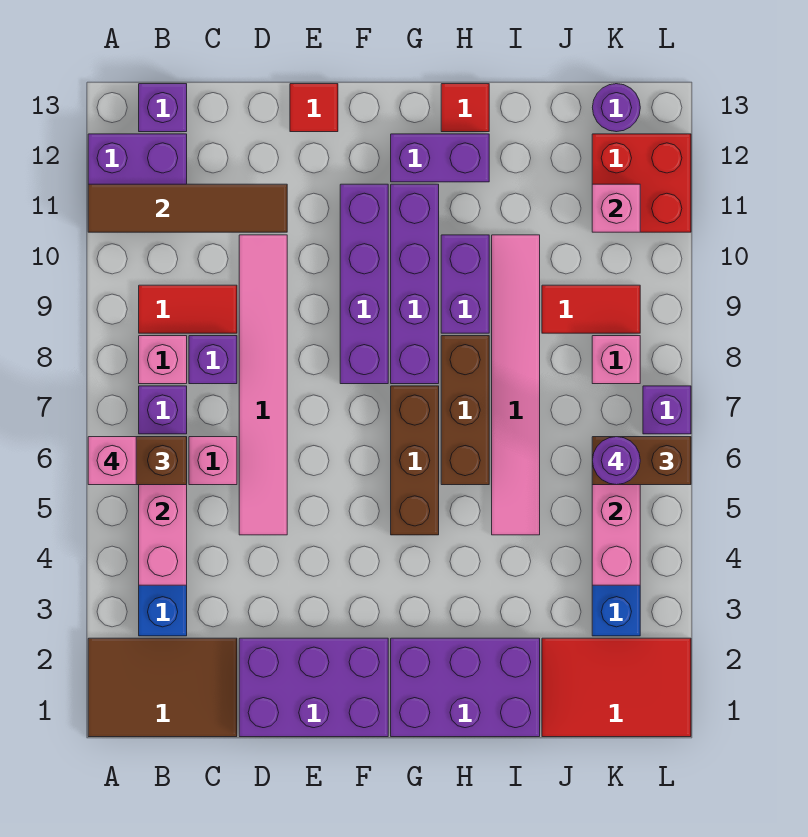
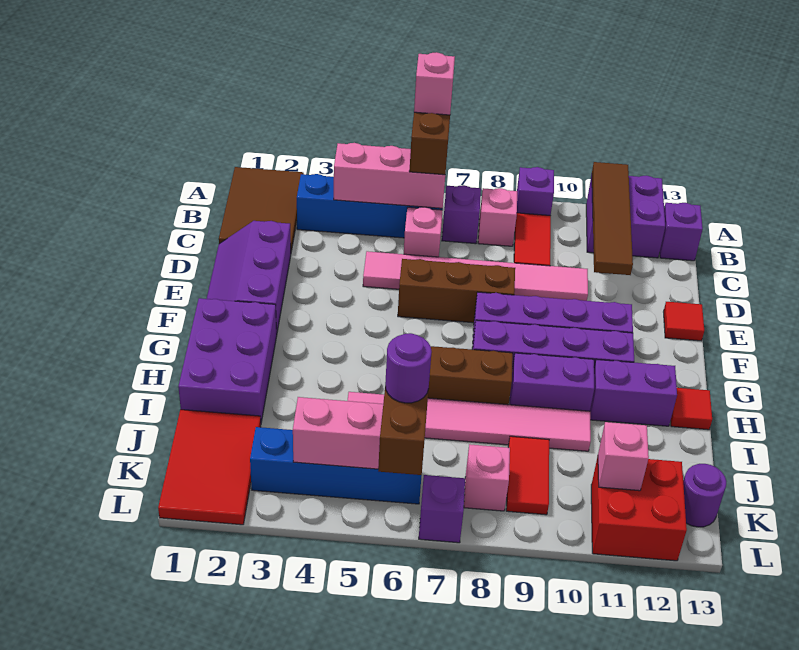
purple 1x1 brick [189,336,237,384] -> purple 1x1 brick moved to [517,167,554,216]
purple 2x3 brick [239,638,388,737] -> purple 2x3 slope [207,221,291,334]
brown 1x3 brick [391,386,439,535] -> brown 1x3 brick moved to [398,259,515,323]
purple 1x2 brick [391,134,489,182] -> purple 1x2 brick turned to [590,360,677,426]

